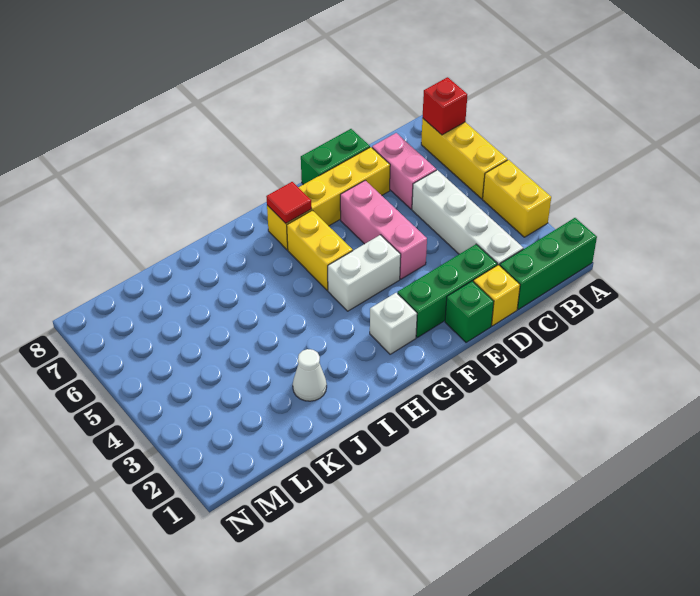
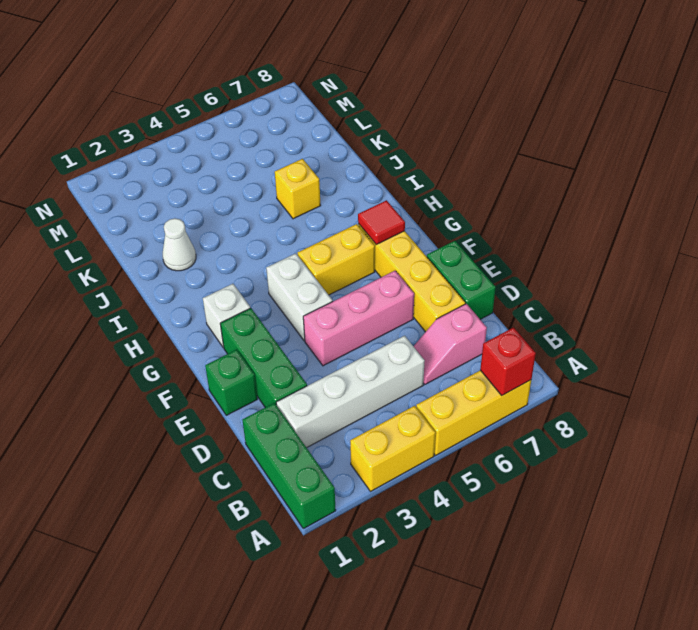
pink 1x2 brick [372,133,436,209] -> pink 1x2 slope [414,304,487,384]
yellow 1x1 brick [473,265,520,326] -> yellow 1x1 brick moved to [275,159,321,219]

